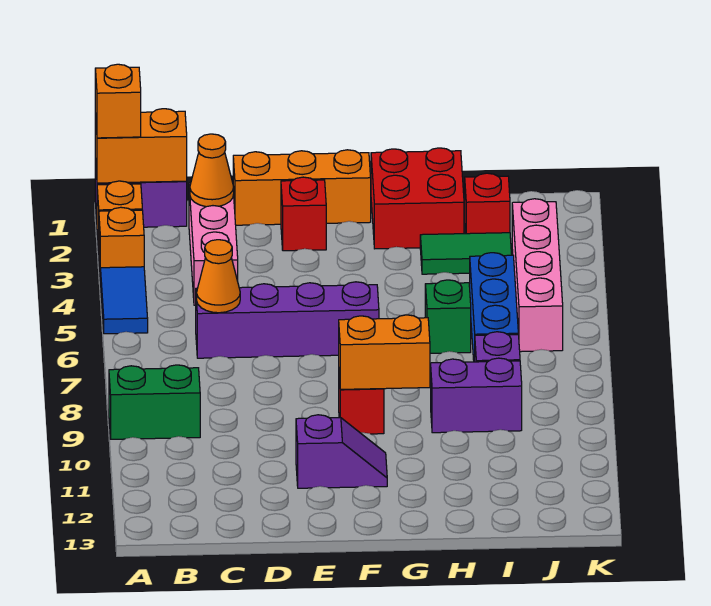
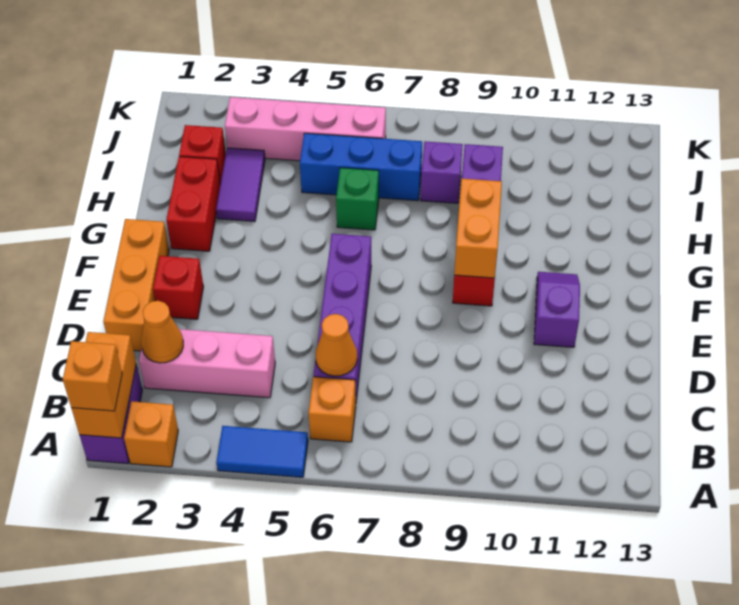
orange 1x1 brick [99,207,144,281] -> orange 1x1 brick moved to [309,377,356,442]
green 1x2 brick [109,365,200,439] -> none
red 2x2 brick [371,148,464,249] -> red 1x2 brick [167,157,220,251]
green 1x2 tile [420,233,512,274] -> purple 1x2 tile [216,148,265,221]

